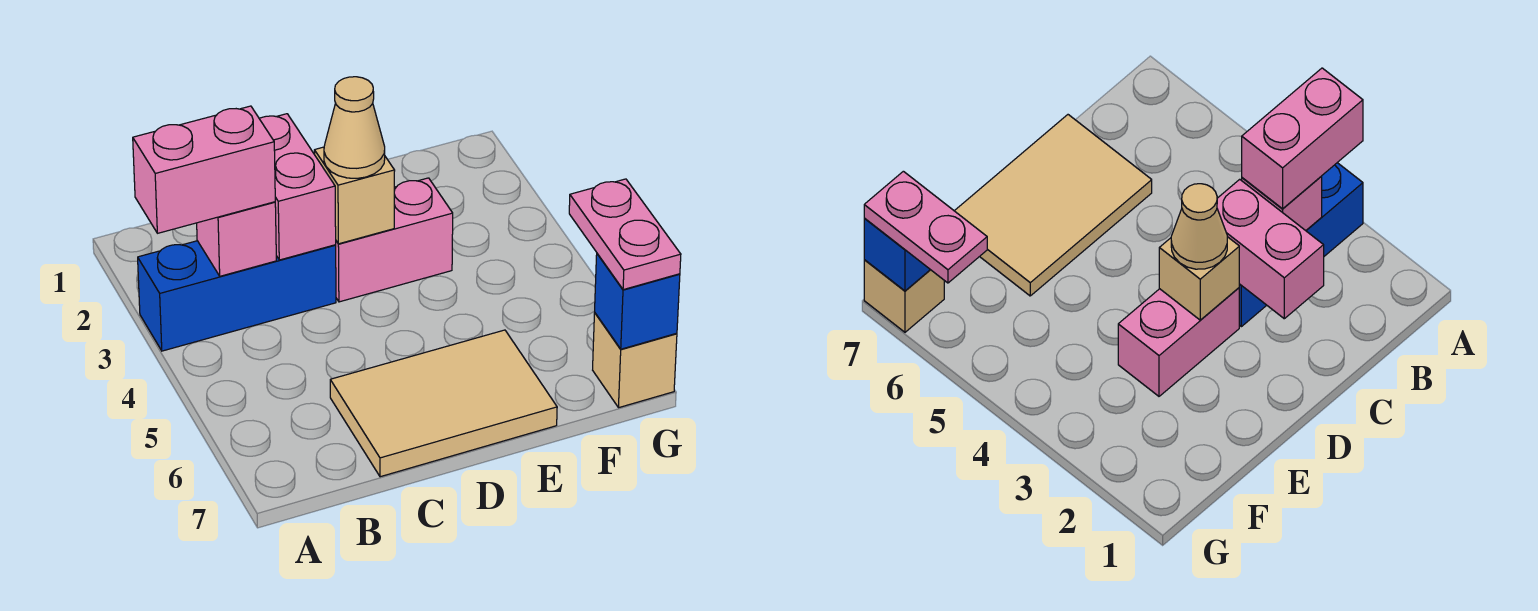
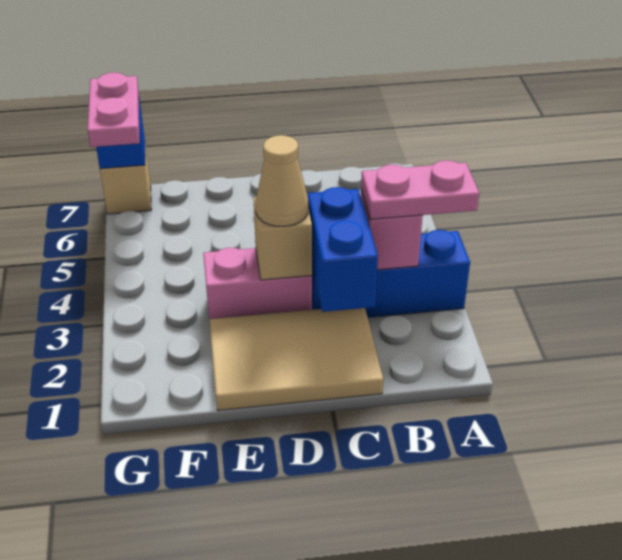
pink 1x2 brick [133,106,275,233] -> pink 1x2 plate [361,160,479,219]
pink 1x2 brick [259,114,336,260] -> blue 1x2 brick [308,187,378,312]
tan 2x3 tile [330,330,557,477] -> tan 2x3 tile moved to [209,308,383,411]

